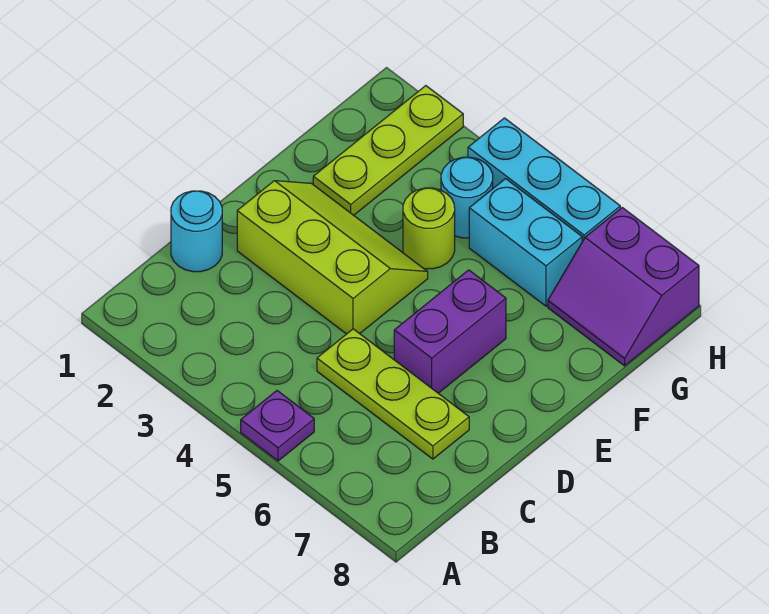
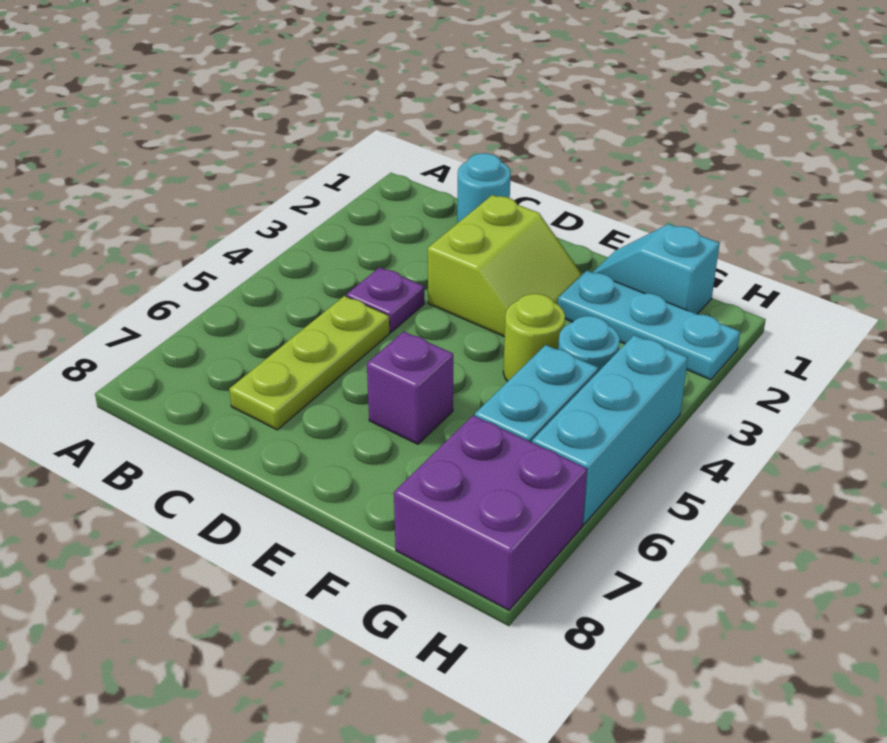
purple 1x1 plate [241,391,314,461] -> purple 1x1 plate moved to [346,267,424,332]
lime 2x3 slope [237,181,428,334] -> lime 2x2 slope [428,195,582,337]
purple 1x2 brick [394,270,506,393] -> purple 1x1 brick [367,331,453,444]
none -> cyan 1x2 slope [593,224,720,314]
lime 1x3 plate [313,86,463,215] -> cyan 1x3 plate [558,271,740,380]
purple 2x2 slope [548,208,699,366] -> purple 2x2 brick [394,415,587,610]

